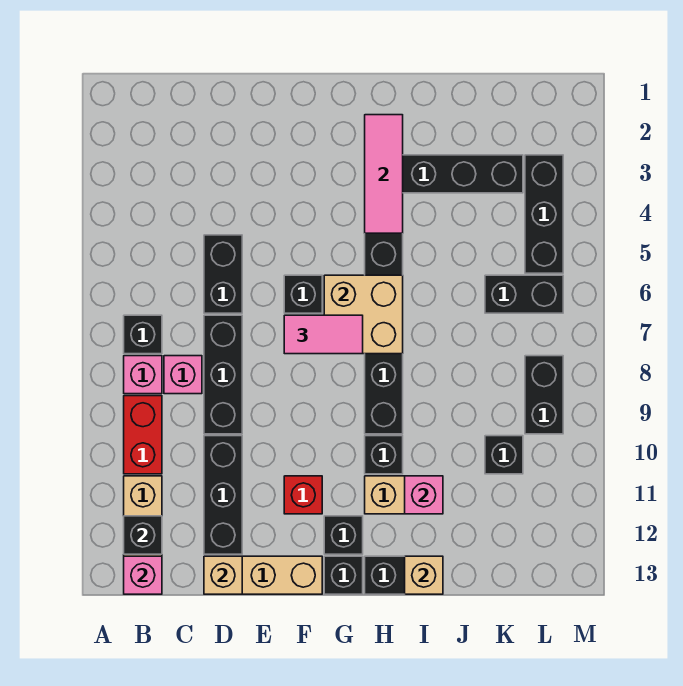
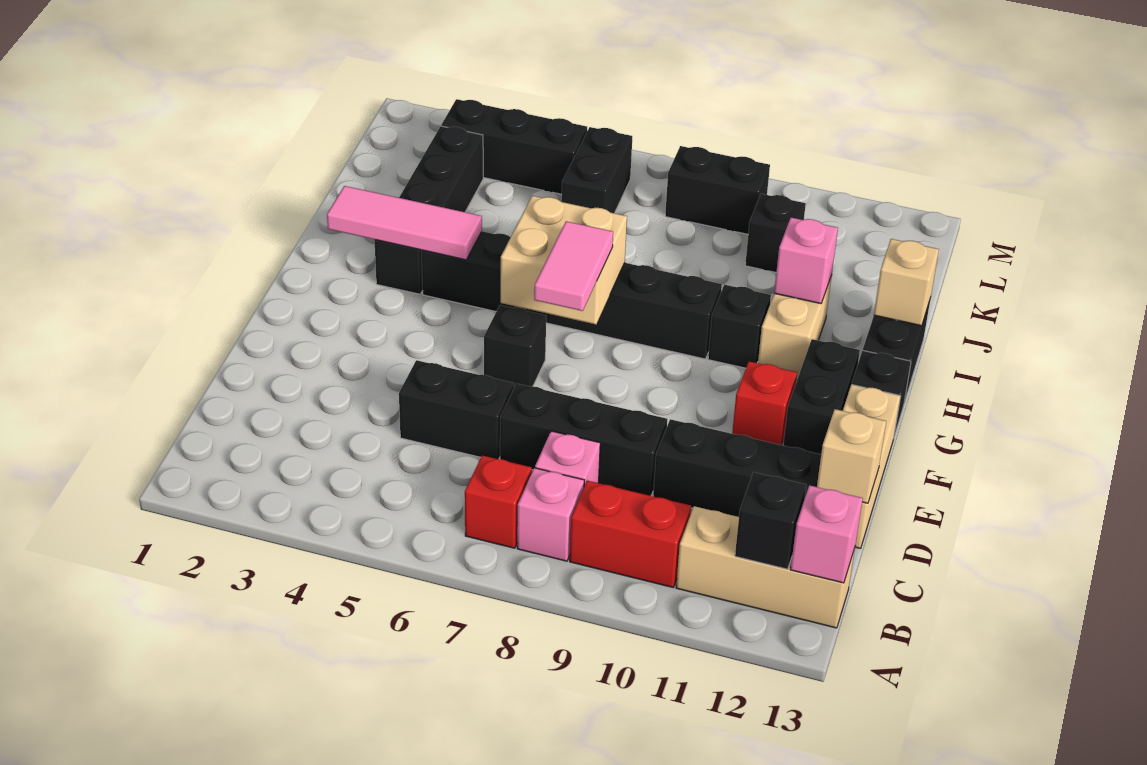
black 1x1 brick [124,315,162,354] -> red 1x1 brick [465,455,532,548]
black 1x1 brick [324,516,363,554] -> black 1x2 brick [783,339,860,454]

